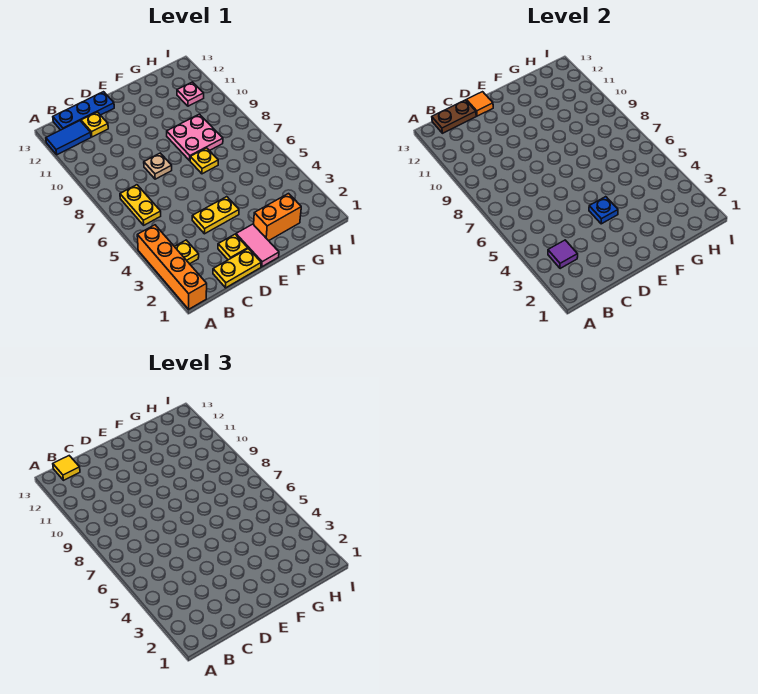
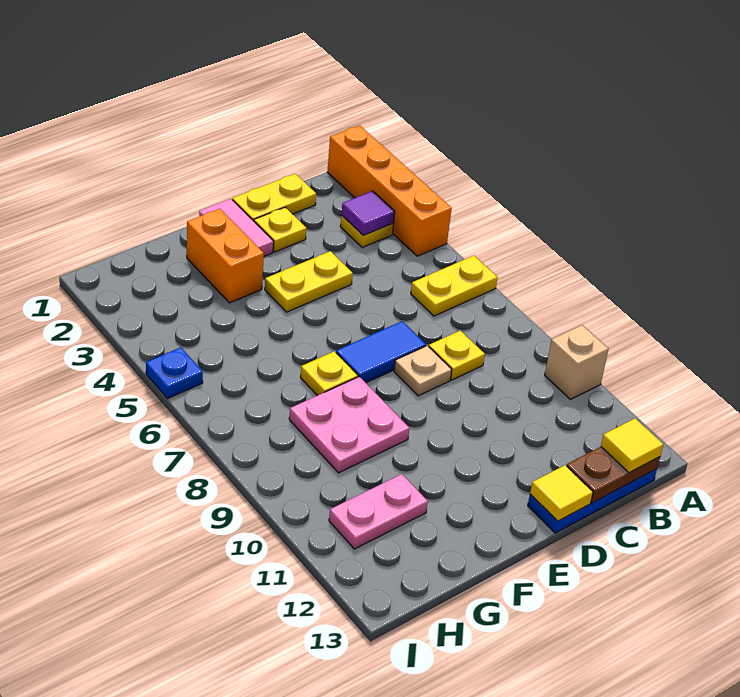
none -> tan 1x1 brick [545,325,608,399]
blue 1x2 tile [46,121,91,155] -> blue 1x2 tile moved to [336,321,426,383]
yellow 1x2 plate [120,185,161,225] -> yellow 1x2 plate turned to [411,256,498,316]
yellow 1x1 plate [81,112,108,137] -> yellow 1x1 plate moved to [429,331,485,380]
orange 1x1 tile [466,92,493,116] -> yellow 1x1 tile [530,465,593,521]
blue 1x1 plate [589,197,618,224] -> blue 1x1 plate moved to [146,347,203,398]
orange 1x2 brick [254,194,301,241] -> orange 1x2 brick turned to [187,209,264,303]
pink 1x1 plate [177,82,204,106] -> pink 1x2 plate [329,474,428,549]

